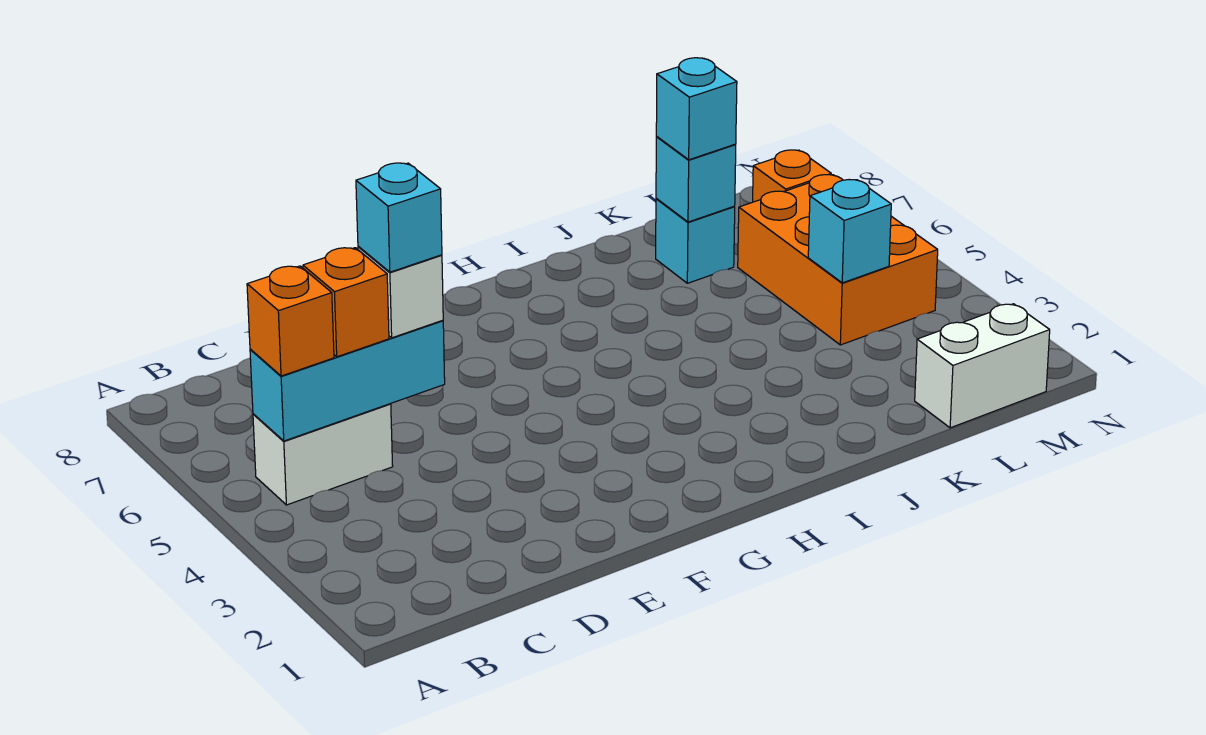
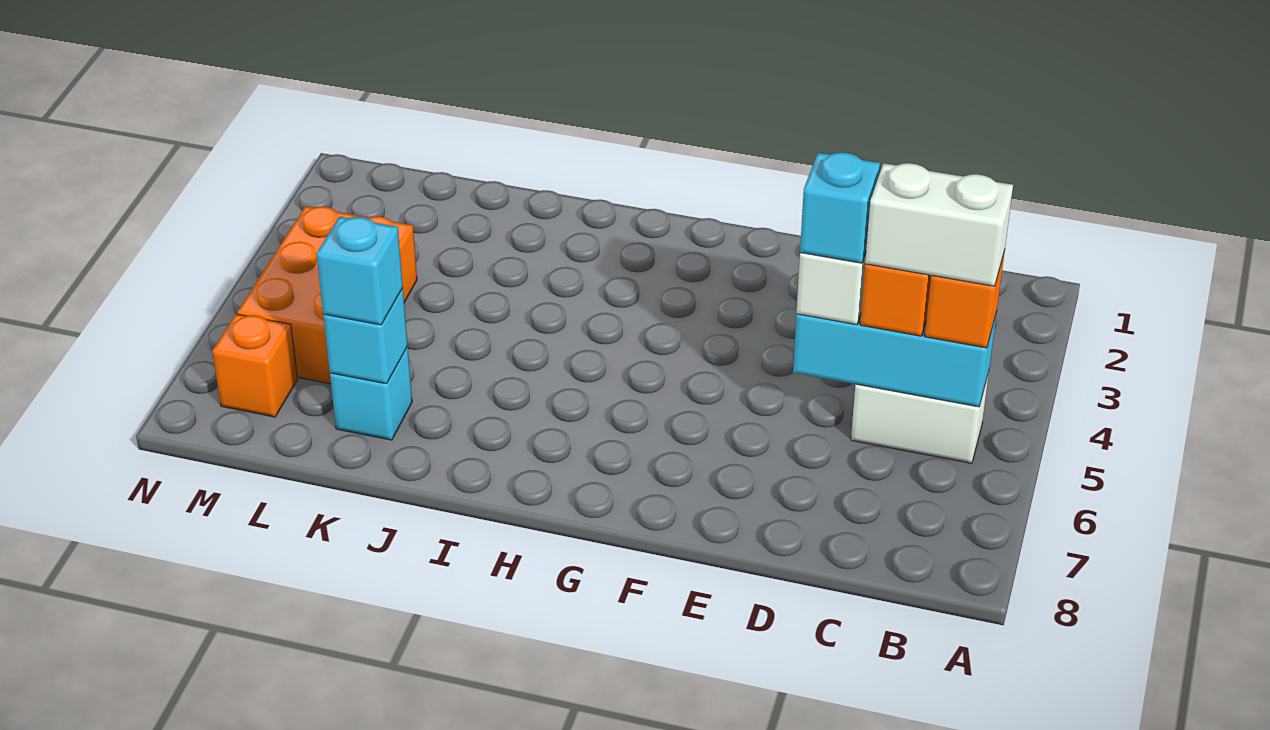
white 1x2 brick [915,304,1050,428] -> white 1x2 brick moved to [865,163,1013,286]
cyan 1x1 brick [808,180,891,283] -> none

